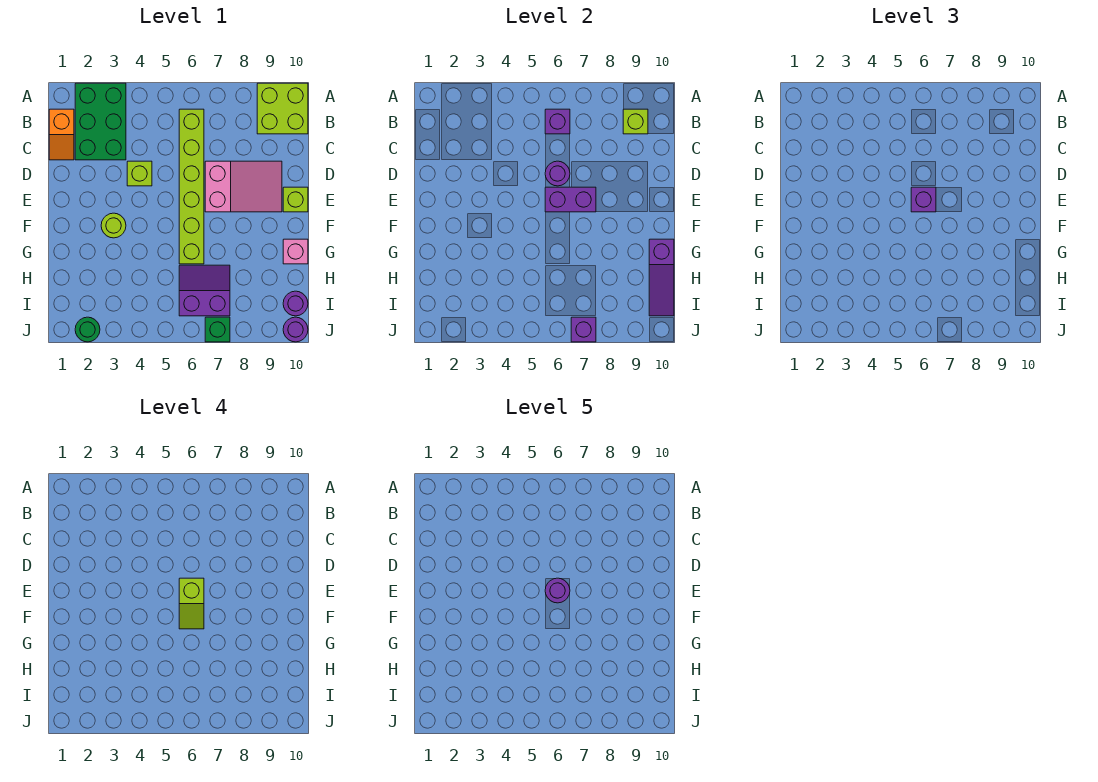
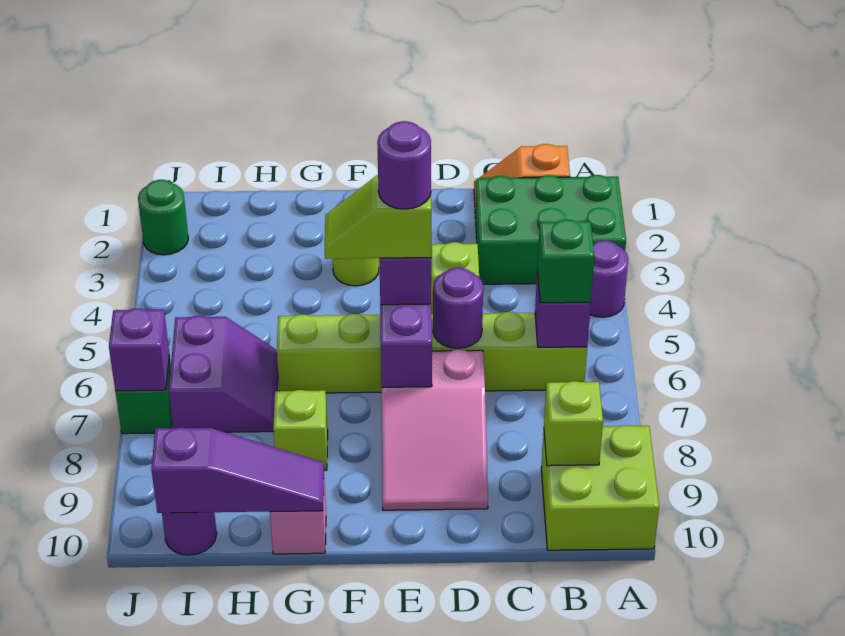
none -> green 1x1 brick [537,220,594,303]
lime 1x1 brick [283,187,308,212] -> lime 1x1 brick moved to [273,390,328,470]
purple 1x3 slope [649,239,674,316] -> purple 1x3 slope turned to [151,428,324,513]
purple 1x1 round brick [283,317,308,342] -> purple 1x1 round brick moved to [590,241,628,317]

